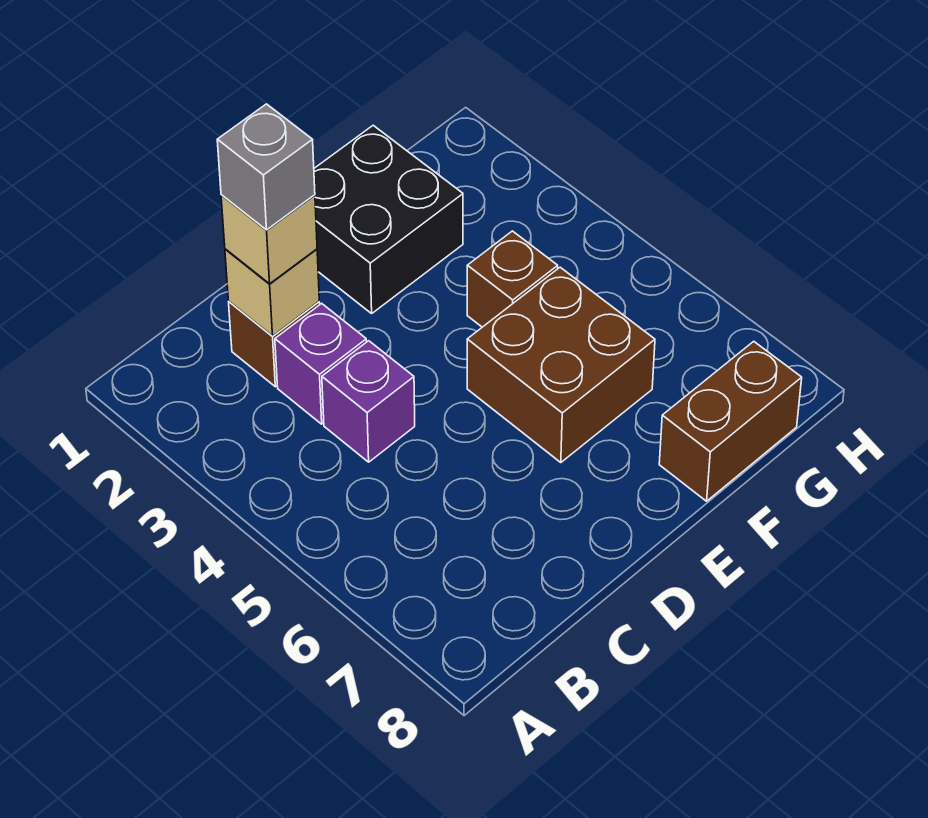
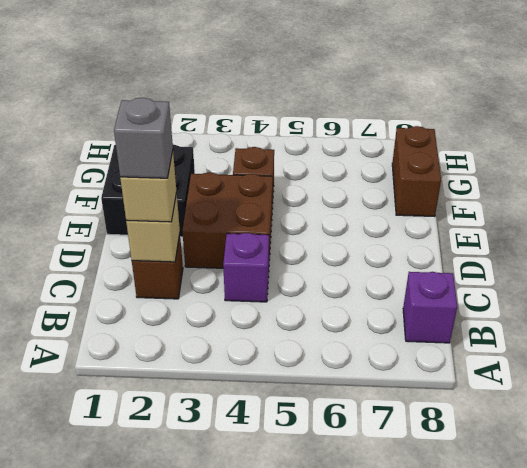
purple 1x1 brick [275,303,367,424] -> purple 1x1 brick moved to [403,272,457,343]
brown 2x2 brick [467,267,655,463] -> brown 2x2 brick moved to [182,172,273,268]

